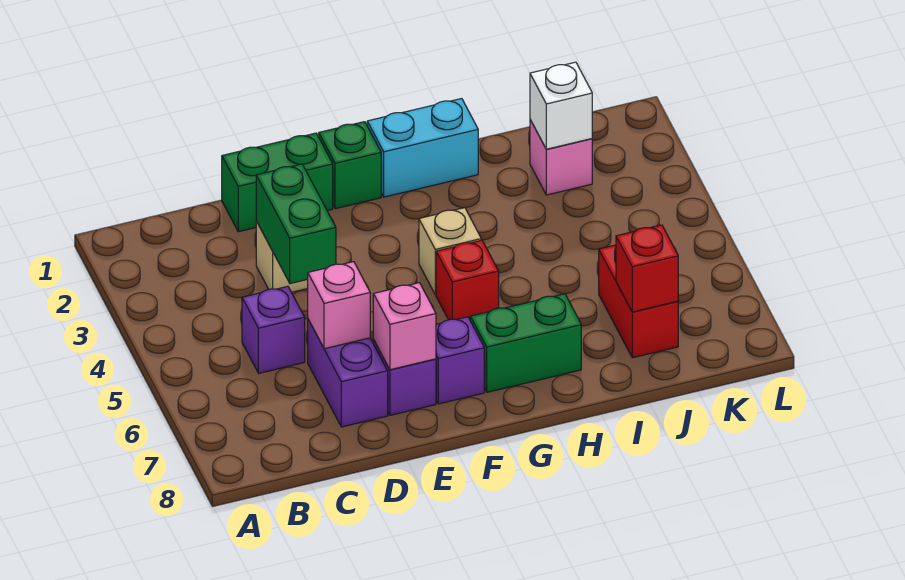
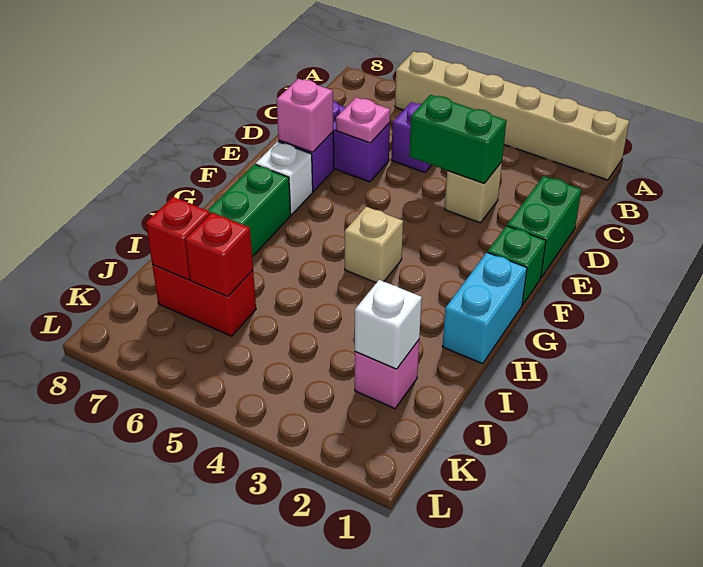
none -> tan 1x6 brick [395,51,629,180]
pink 1x1 brick [308,262,370,349] -> pink 1x1 plate [336,98,390,143]
purple 1x1 brick [436,317,484,404] -> white 1x1 brick [256,142,313,215]
red 1x1 brick [436,240,499,320] -> red 1x1 brick moved to [185,213,253,297]

